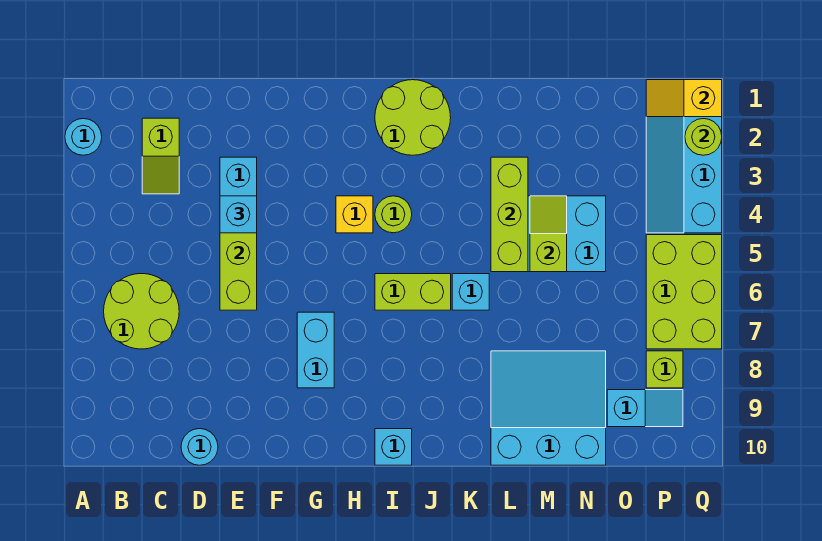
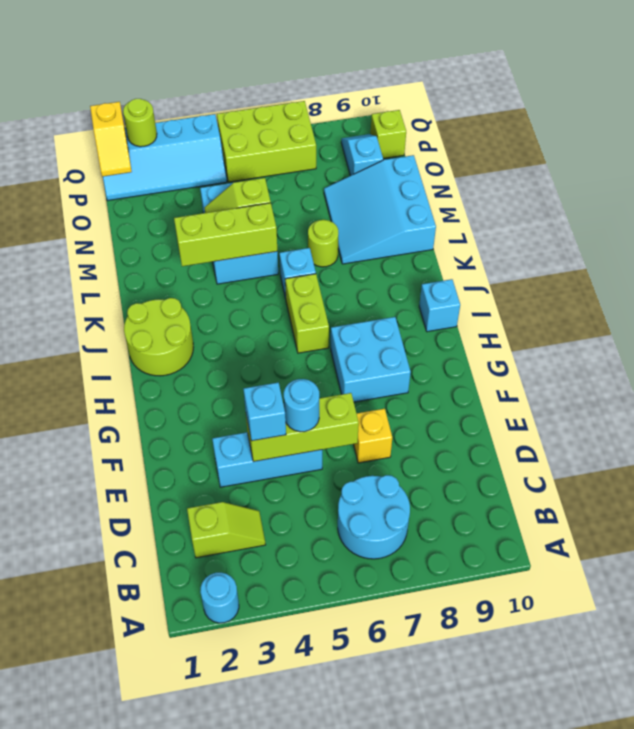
lime 2x2 round brick [104,274,179,349] -> cyan 2x2 round brick [338,475,410,559]
cyan 1x1 round brick [181,429,218,465] -> cyan 1x1 round brick moved to [284,379,319,432]
cyan 1x2 brick [297,312,334,388] -> cyan 2x2 brick [331,317,411,402]
yellow 1x1 brick [336,196,373,233] -> yellow 1x1 brick moved to [354,409,392,463]
lime 1x1 round brick [375,196,412,233] -> lime 1x1 round brick moved to [308,220,338,267]
lime 1x1 brick [646,351,683,388] -> lime 1x1 brick moved to [371,110,406,159]

